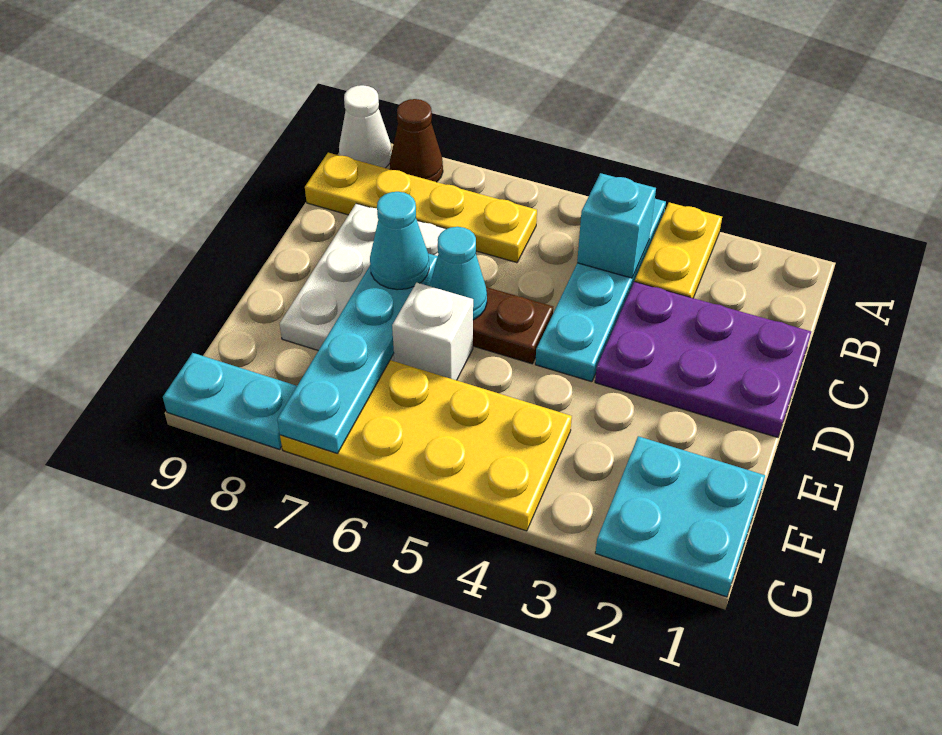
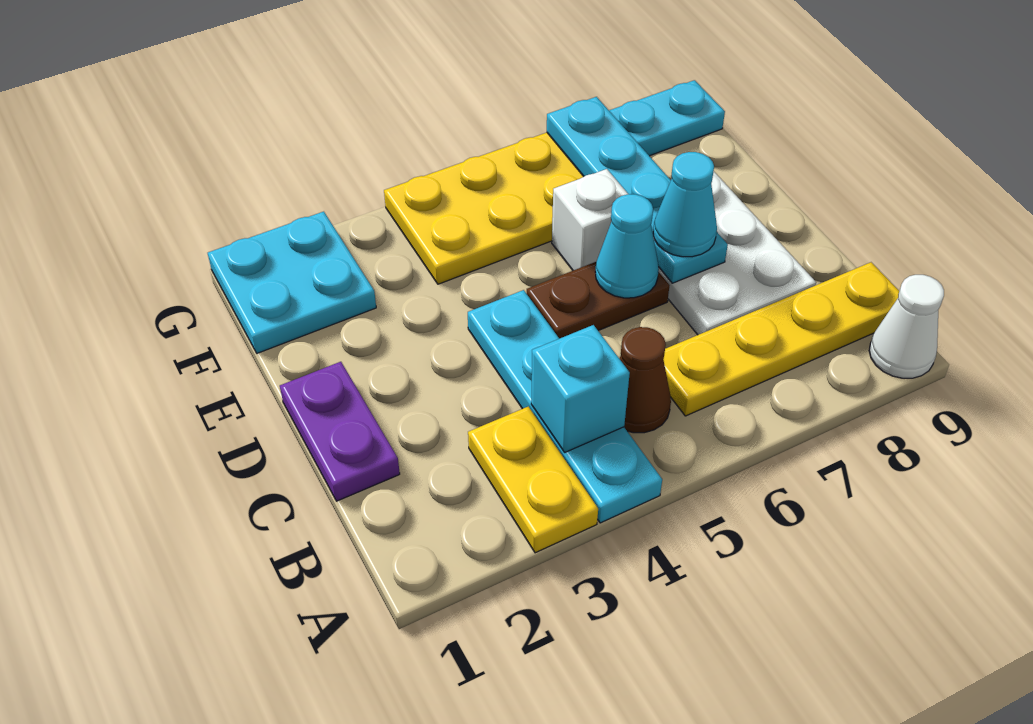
brown 1x1 cone [390,99,443,182] -> brown 1x1 cone moved to [619,327,671,433]
purple 2x3 plate [595,282,811,438] -> purple 1x2 plate [280,362,400,501]

